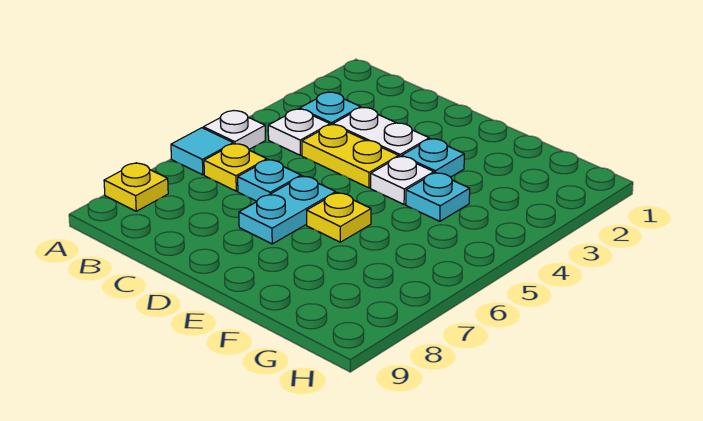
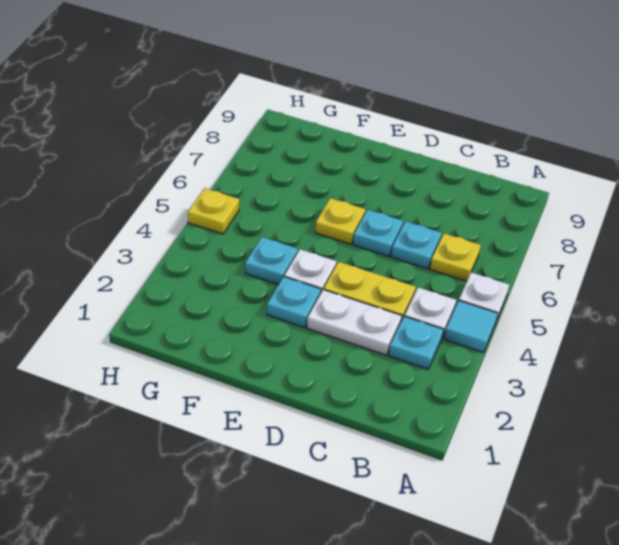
cyan 1x1 tile [171,128,233,175] -> cyan 1x1 tile moved to [444,301,498,352]
yellow 1x1 plate [104,163,168,211] -> yellow 1x1 plate moved to [188,188,239,234]
cyan 1x2 plate [239,176,336,244] -> cyan 1x1 plate [353,210,403,256]

